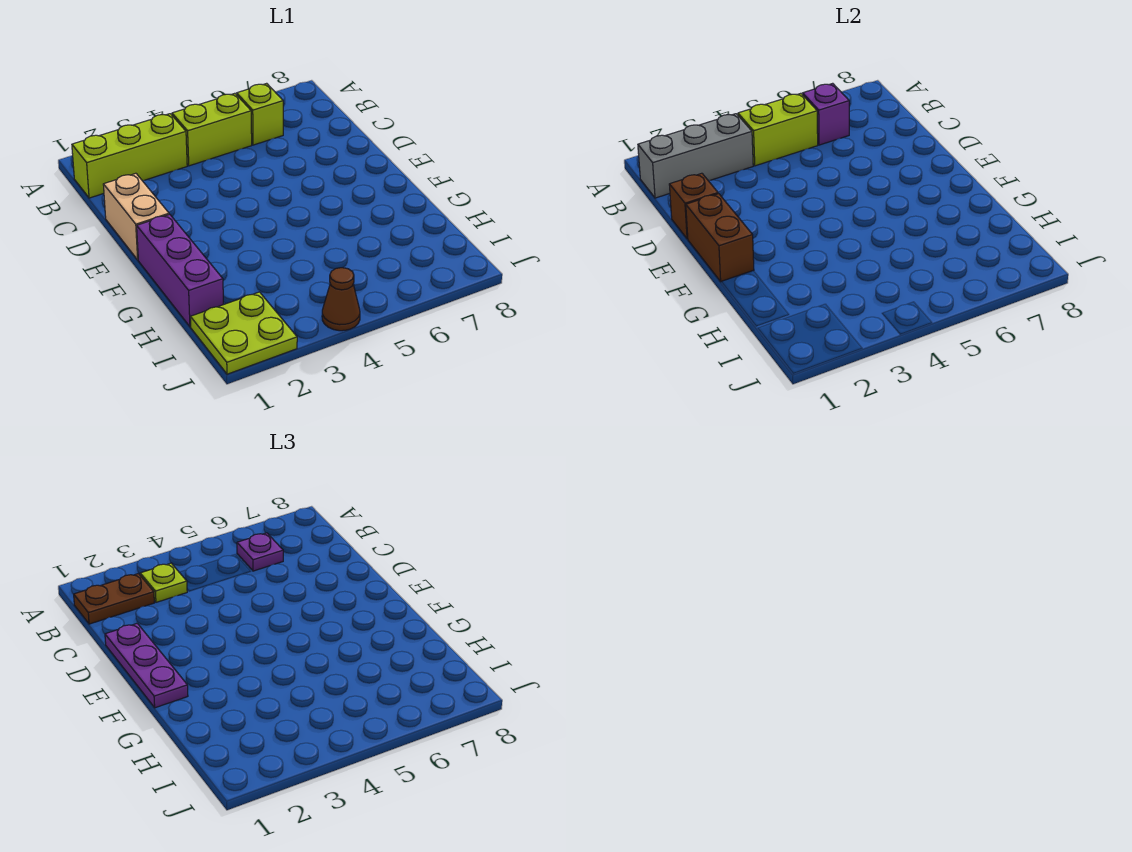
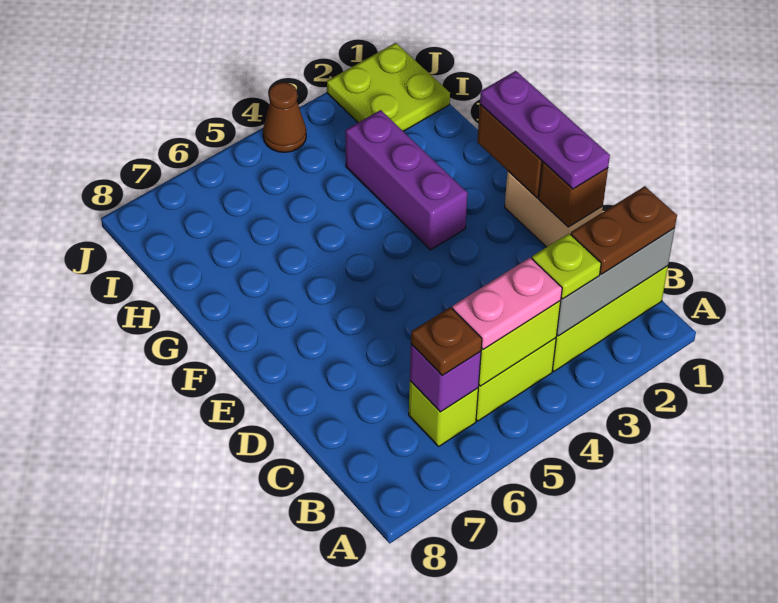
none -> pink 1x2 plate [452,258,562,349]
purple 1x1 plate [237,533,283,571] -> brown 1x1 plate [411,307,482,376]
purple 1x3 brick [137,214,224,327] -> purple 1x3 brick moved to [345,110,467,250]

